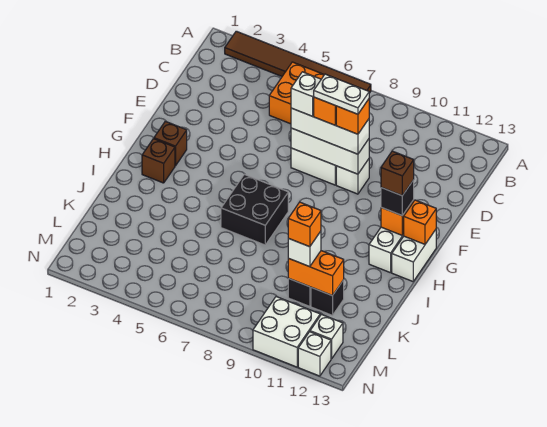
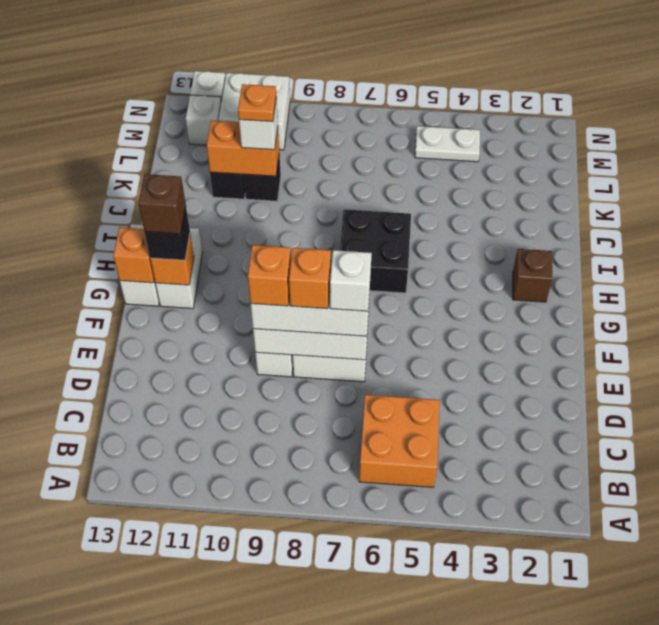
brown 1x6 tile [225,31,371,93] -> none
white 1x2 plate [314,74,369,114] -> white 1x2 plate moved to [415,126,480,162]
brown 1x1 brick [154,121,187,166] -> none
orange 1x1 brick [288,202,321,247] -> orange 1x1 plate [238,84,276,122]

